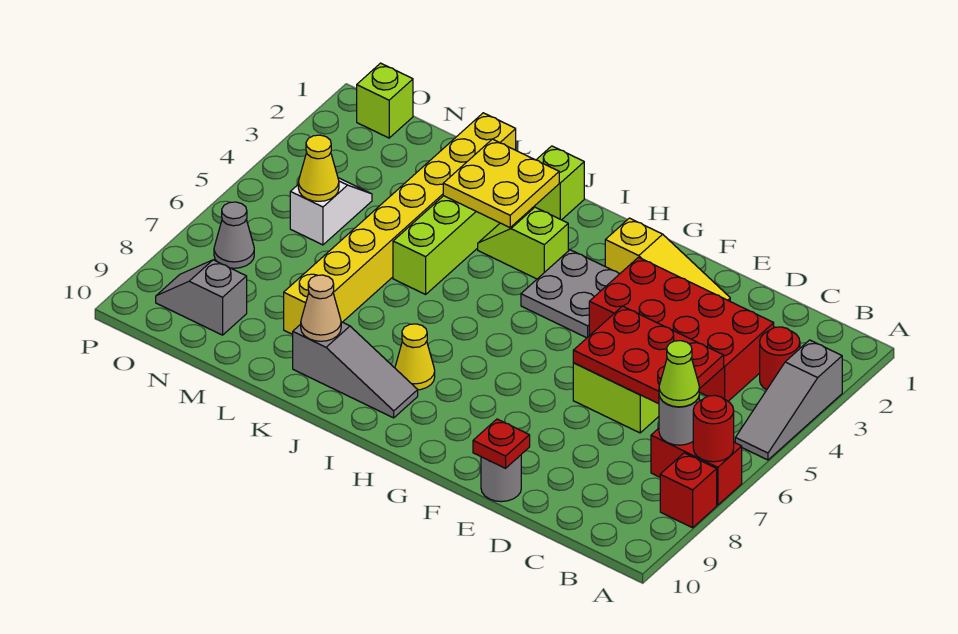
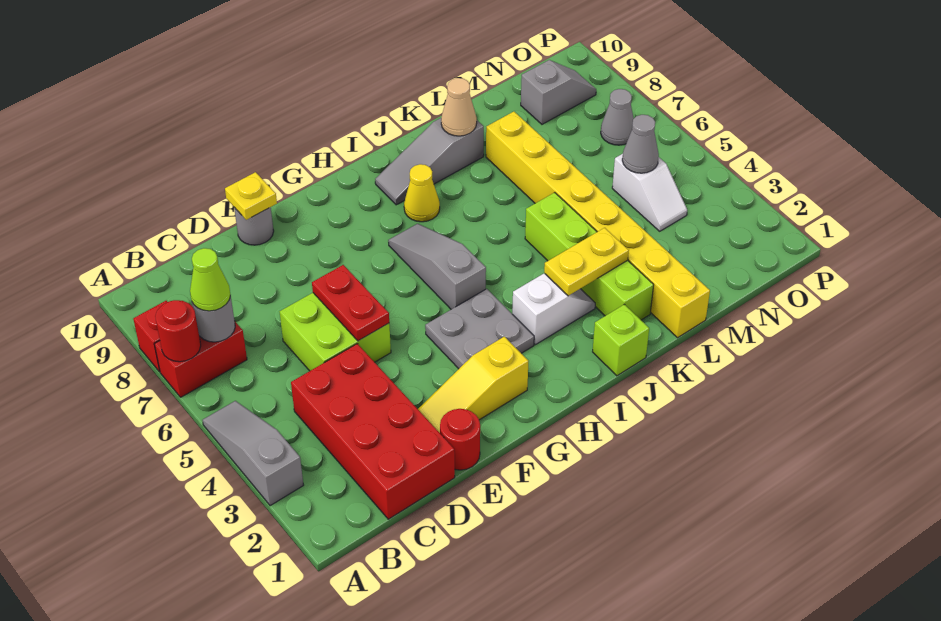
red 1x1 round brick [760,327,800,390] -> red 1x1 round brick moved to [440,409,480,470]
red 2x4 brick [589,257,774,401] -> red 2x4 brick turned to [291,344,455,519]
red 2x3 plate [573,306,724,404] -> red 1x2 plate [312,265,389,341]
red 1x1 plate [473,419,530,468] -> yellow 1x1 plate [225,172,277,220]
none -> grey 1x3 slope [388,224,486,309]
lime 1x2 slope [478,207,568,279] -> white 1x2 slope [512,274,595,345]
yellow 2x2 plate [443,139,559,228] -> yellow 1x2 plate [544,228,629,296]
yellow 1x1 cone [298,135,339,201] -> grey 1x1 cone [622,115,659,173]
lime 1x1 brick [357,63,413,138] -> none

